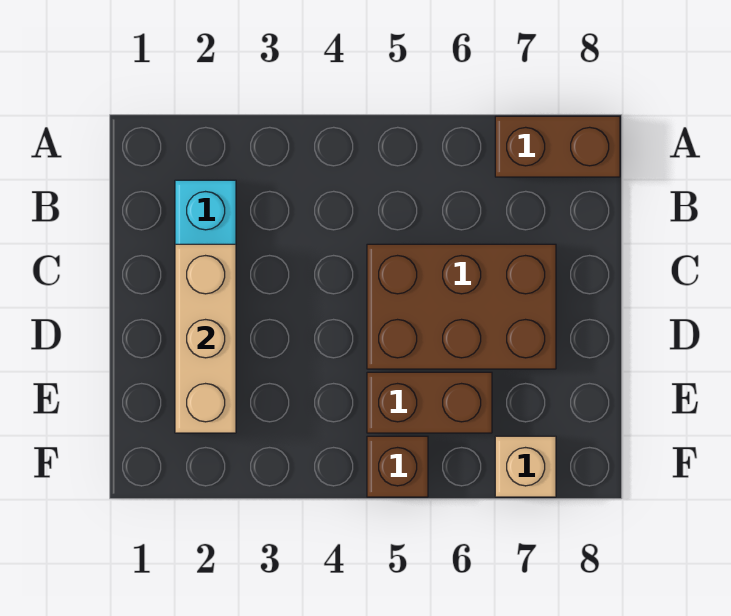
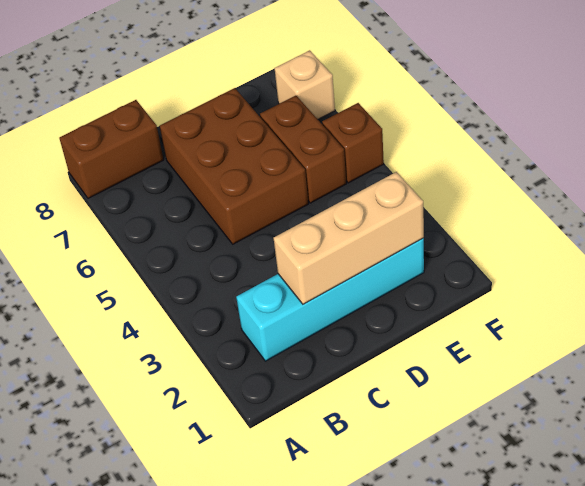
brown 1x2 brick [495,116,620,177] -> brown 1x2 brick turned to [59,100,164,198]

